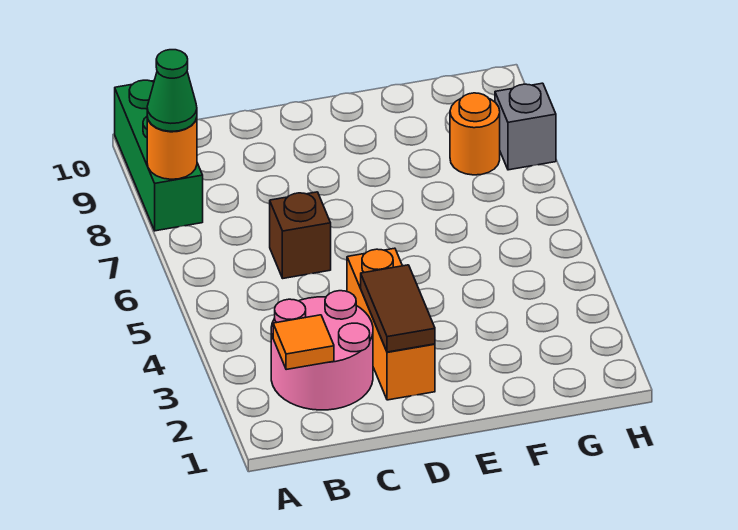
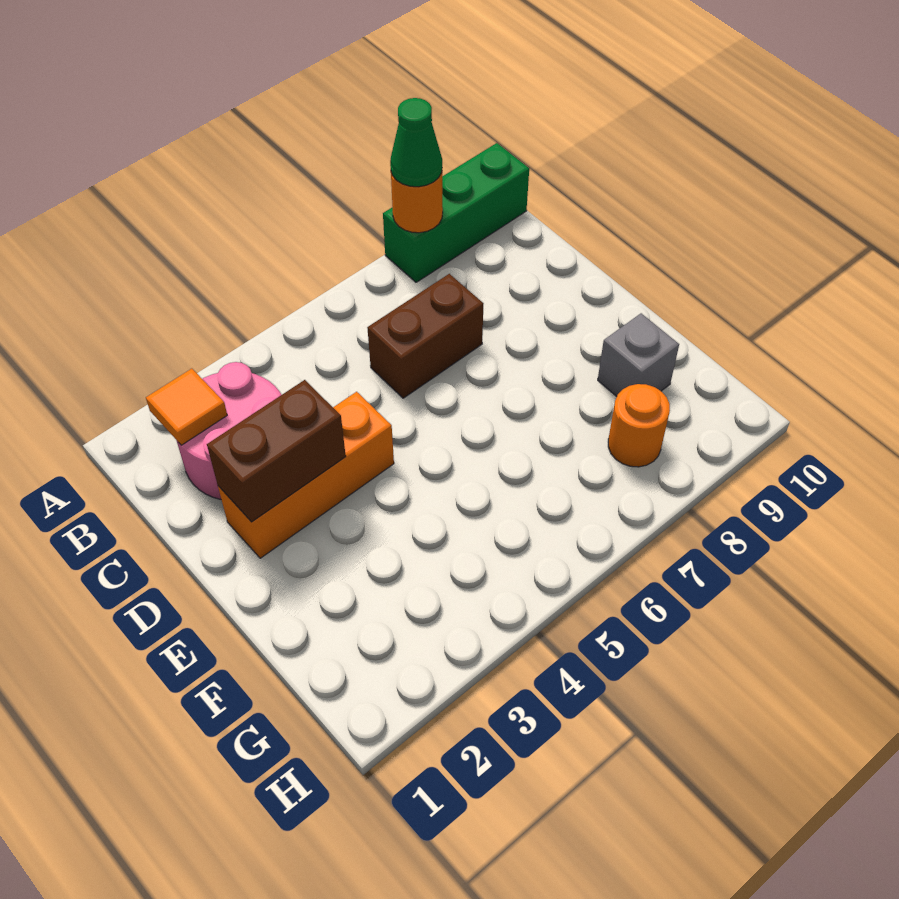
brown 1x1 brick [270,192,331,278] -> brown 1x2 brick [367,274,483,398]
brown 1x2 tile [361,265,435,352] -> brown 1x2 brick [207,380,346,522]
grey 1x1 brick [495,83,556,170] -> grey 1x1 brick moved to [598,313,679,396]

